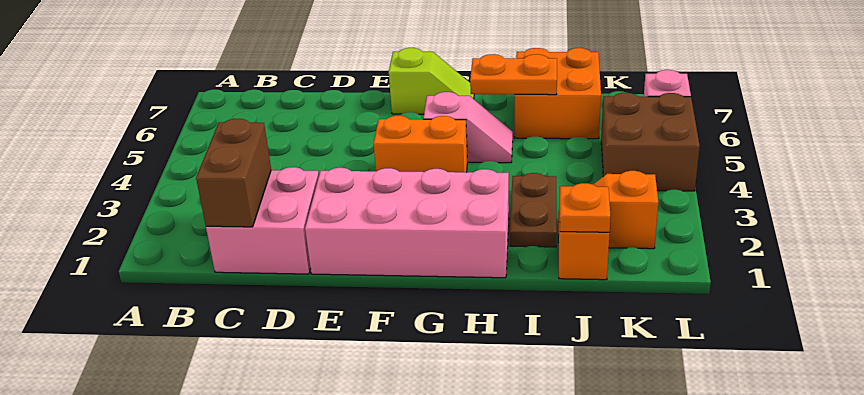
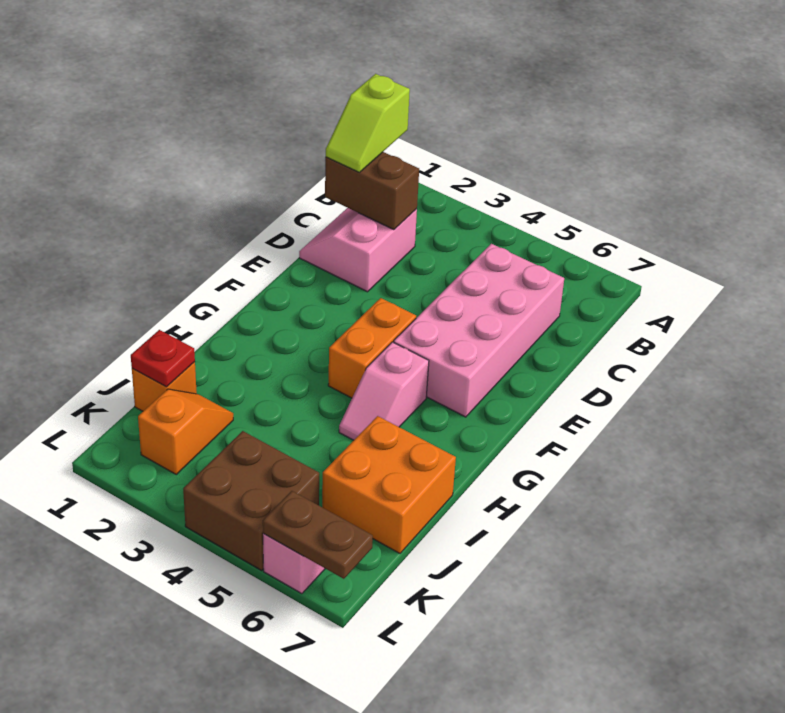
pink 2x2 brick [206,167,319,274] -> pink 2x2 slope [299,208,417,292]
pink 2x4 brick [305,168,509,278] -> pink 2x4 brick moved to [394,244,564,417]
lime 1x2 slope [389,48,474,114] -> lime 1x2 slope moved to [326,74,410,172]
orange 1x2 plate [470,54,557,95] -> none
brown 1x2 plate [510,173,557,247] -> brown 1x2 plate moved to [263,491,373,579]
orange 1x1 plate [560,183,610,232] -> red 1x1 plate [131,330,195,387]

